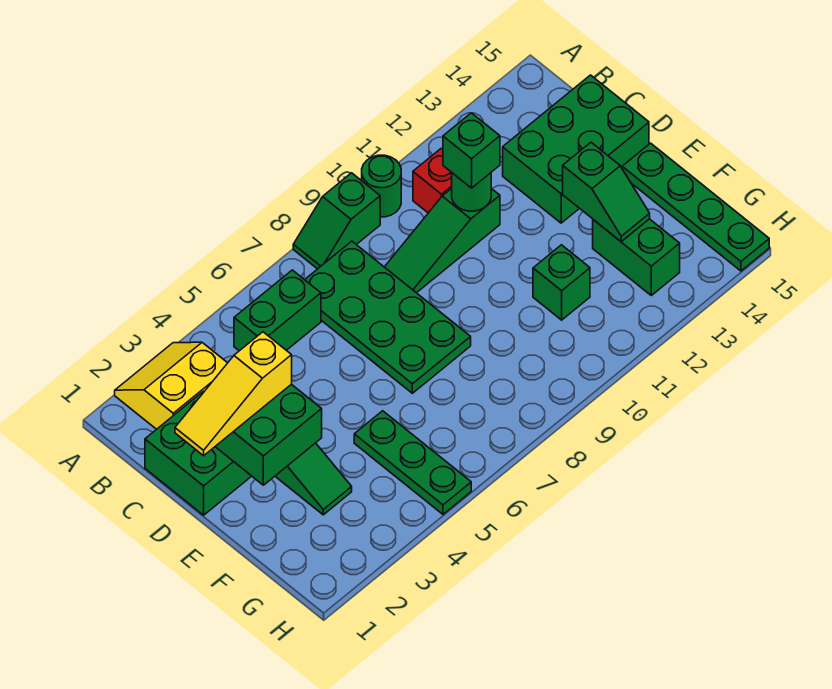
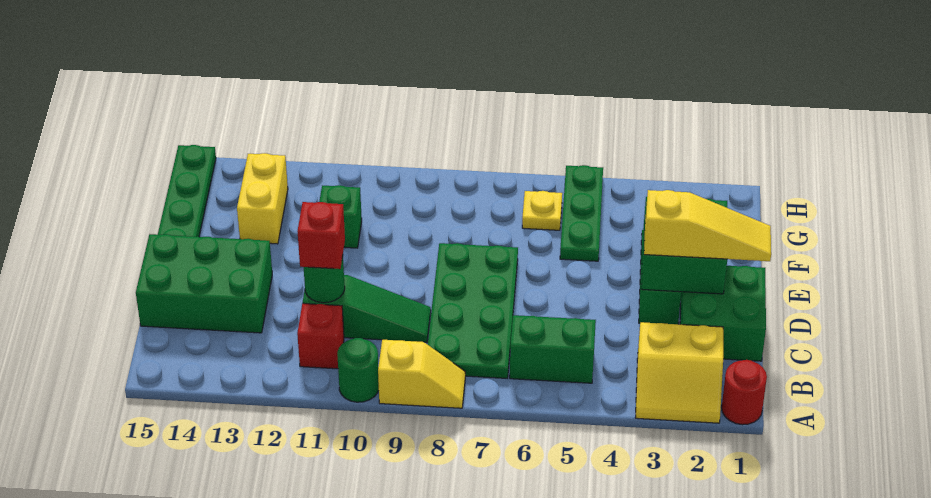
none -> red 1x1 round brick [722,360,767,425]
green 1x2 slope [293,173,380,269] -> yellow 1x2 slope [378,340,465,408]
green 1x1 brick [443,113,500,188] -> red 1x1 brick [297,202,345,269]
green 1x2 slope [563,143,650,241] -> none
green 1x2 brick [593,219,680,295] -> yellow 1x2 brick [237,153,288,244]
none -> yellow 1x1 plate [522,191,562,230]

